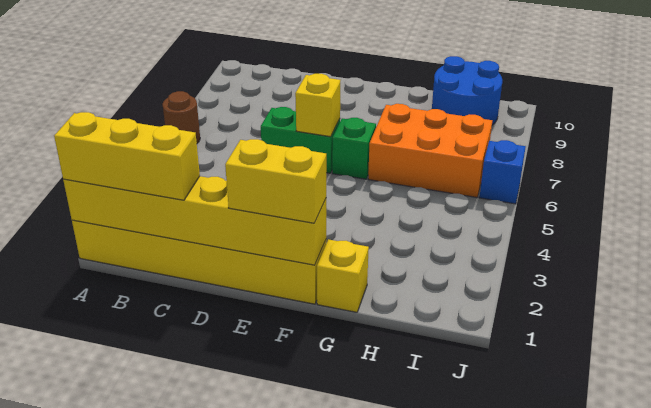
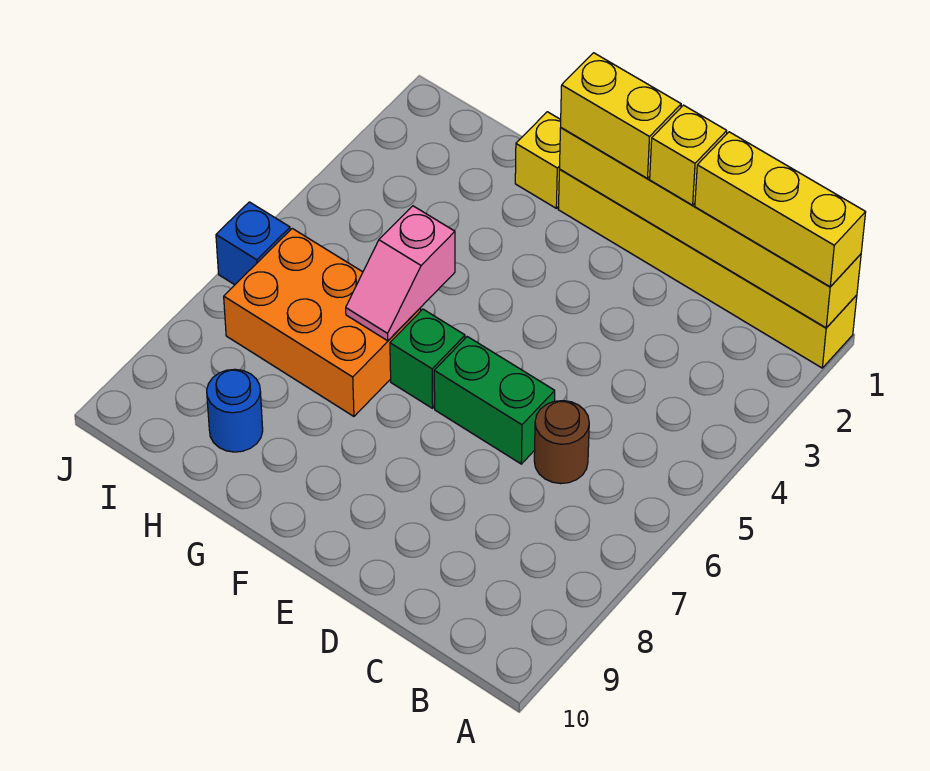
brown 1x1 round brick [163,91,200,143] -> brown 1x1 round brick moved to [534,401,589,484]
yellow 1x1 brick [295,74,340,137] -> yellow 1x1 brick moved to [650,105,727,205]
none -> pink 1x2 slope [346,206,455,341]
blue 2x2 round brick [432,56,502,125] -> blue 1x1 round brick [207,369,263,452]

